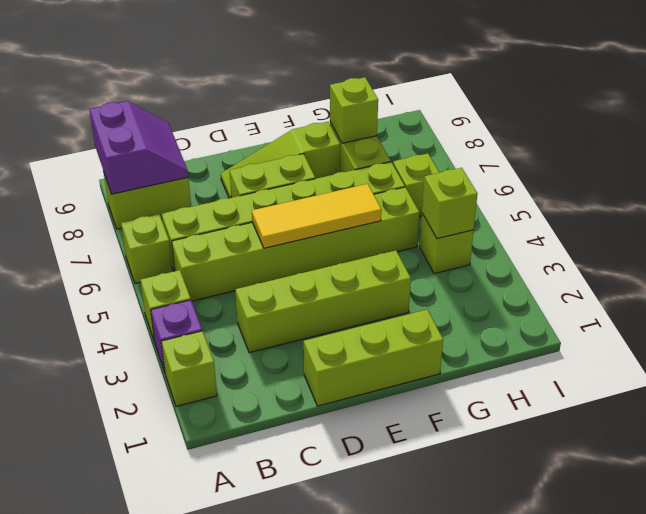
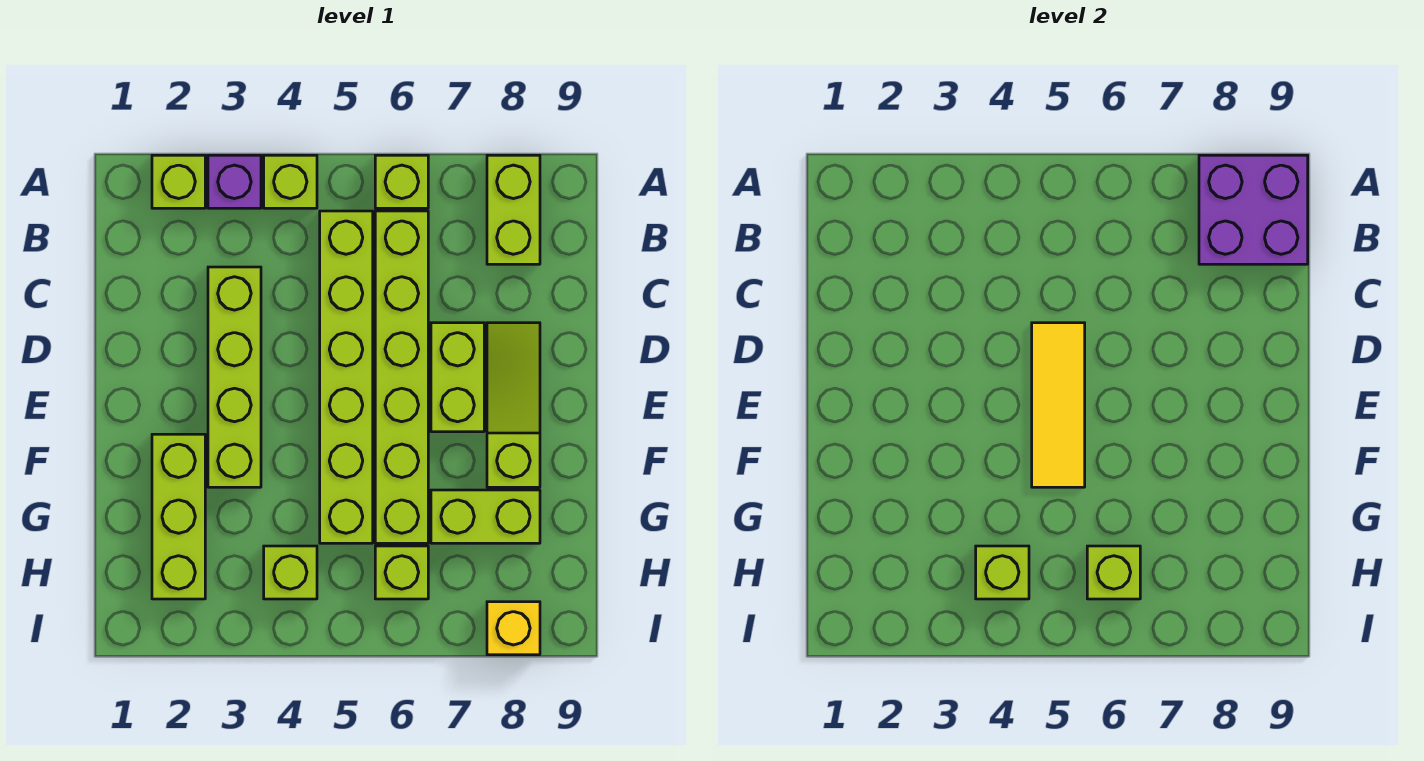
purple 2x2 slope [89,101,188,194] -> purple 2x2 brick [1199,155,1308,264]
lime 1x3 brick [304,310,443,406] -> lime 1x3 brick moved to [152,434,205,599]
lime 1x1 brick [330,77,378,143] -> lime 1x1 brick moved to [1087,546,1140,599]
none -> yellow 1x1 brick [487,602,540,655]

